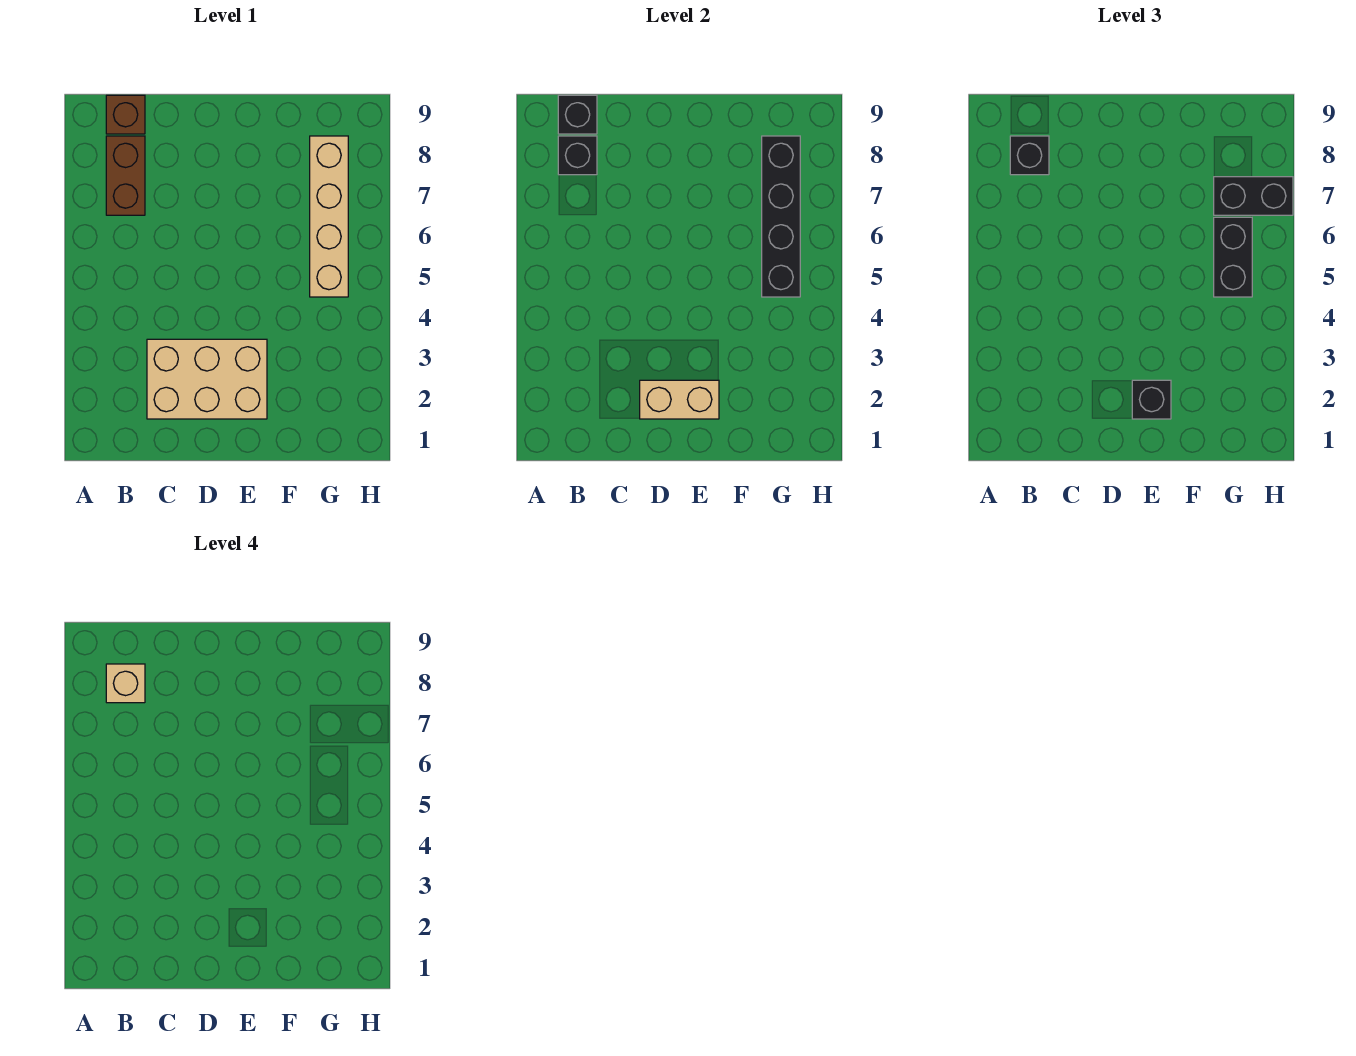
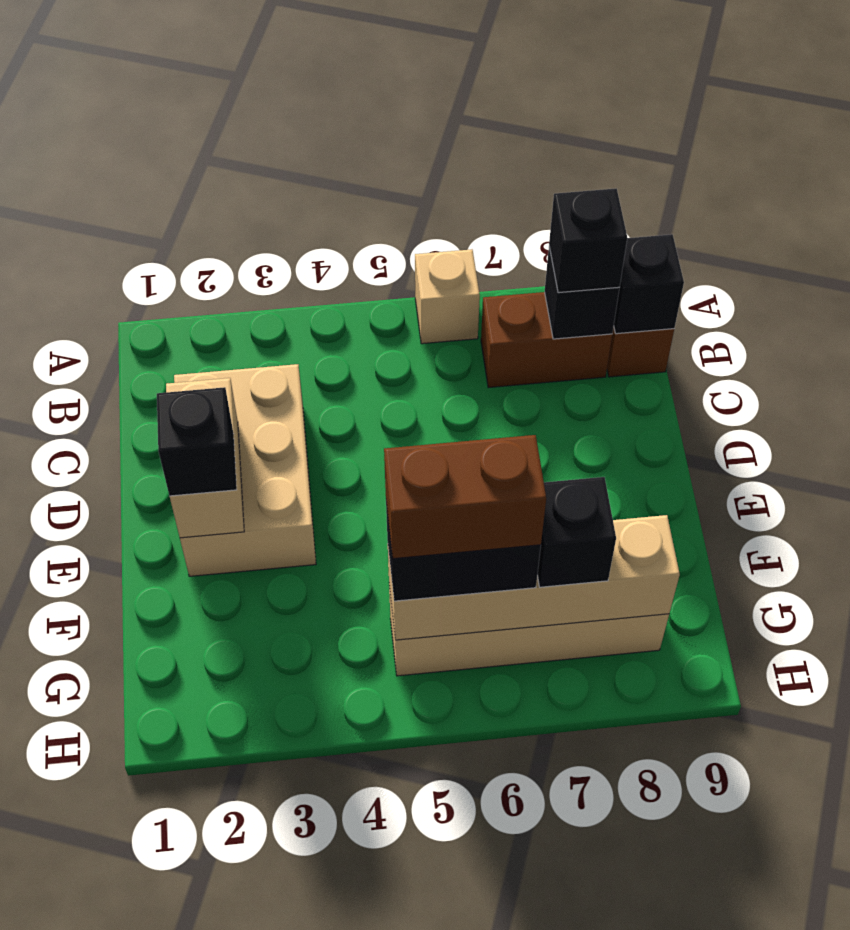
tan 1x1 brick [106,664,145,703] -> tan 1x1 brick moved to [415,249,480,344]
black 1x4 brick [762,136,800,297] -> tan 1x4 brick [388,515,680,640]
none -> brown 1x2 brick [384,435,546,559]
black 1x2 brick [1214,177,1293,215] -> black 1x1 brick [537,477,616,587]

